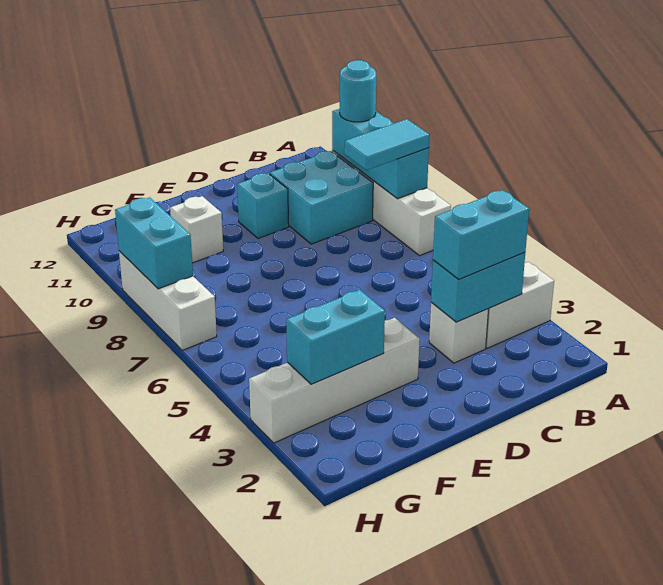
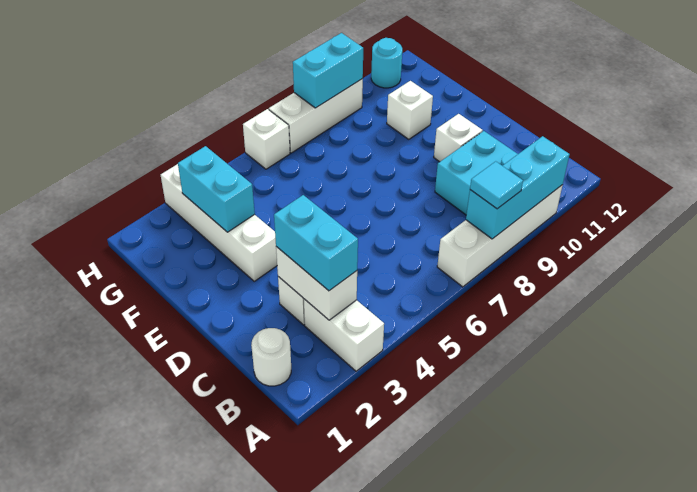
cyan 1x2 tile [344,119,429,170] -> cyan 1x1 tile [470,161,523,209]
cyan 1x1 round brick [340,60,376,122] -> cyan 1x1 round brick moved to [371,38,402,88]
none -> white 1x1 round brick [251,328,291,386]
cyan 1x2 brick [431,252,525,322] -> white 1x2 brick [276,247,357,320]
cyan 1x1 brick [237,173,289,238] -> white 1x1 brick [434,114,483,162]
none -> white 1x1 brick [243,109,290,169]

